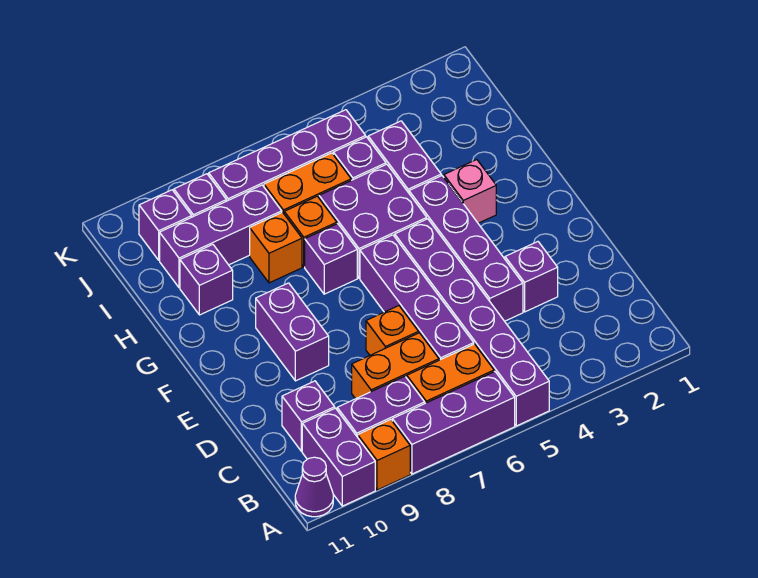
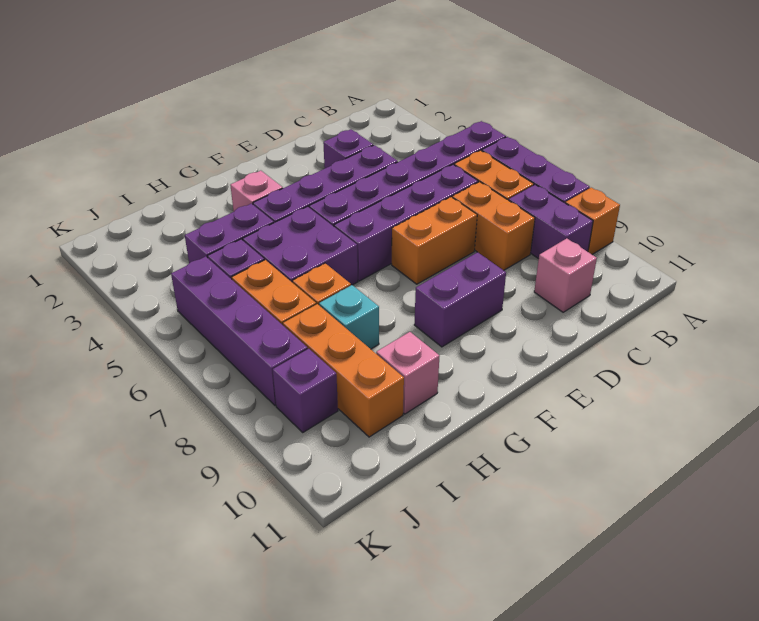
purple 1x2 brick [302,408,375,506] -> none
purple 1x1 cone [295,457,333,517] -> none
purple 1x1 brick [282,381,335,452] -> pink 1x1 brick [534,238,597,312]
orange 1x1 brick [366,306,419,355] -> orange 1x2 brick [392,197,477,284]
purple 1x1 brick [305,224,357,294] -> none
orange 1x1 brick [250,212,302,283] -> cyan 1x1 brick [319,285,379,349]
purple 1x1 brick [180,245,233,315] -> pink 1x1 brick [376,332,439,414]
purple 1x3 brick [160,185,282,288] -> orange 1x3 brick [283,304,404,437]
purple 1x1 brick [139,190,192,260] -> none

